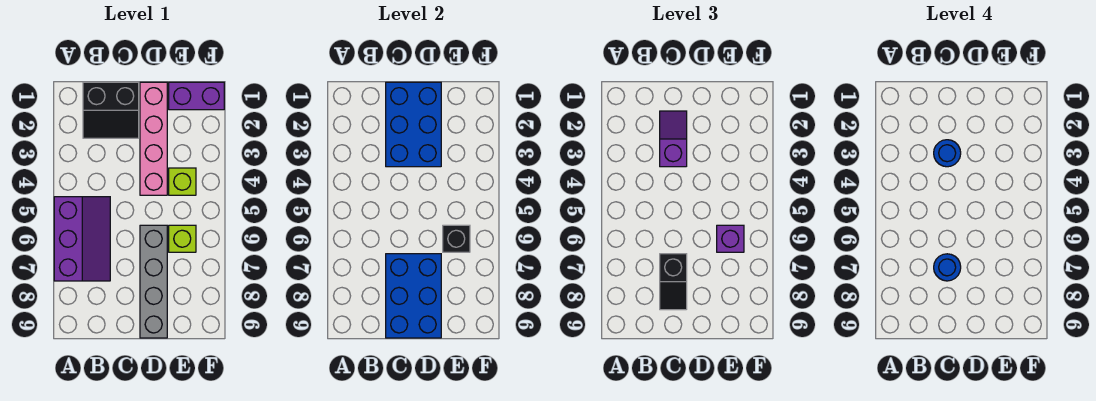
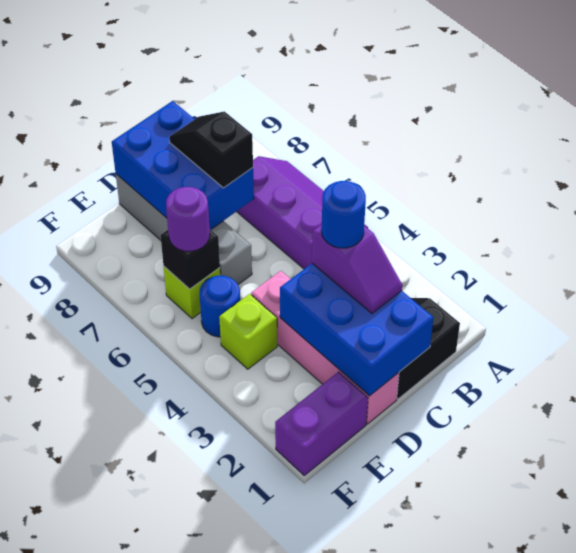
purple 2x3 slope [54,197,110,281] -> purple 2x3 slope turned to [237,156,368,269]
blue 1x1 round brick [934,254,961,281] -> blue 1x1 round brick moved to [200,276,240,337]
purple 1x1 brick [717,225,744,252] -> purple 1x1 round brick [166,187,210,251]

